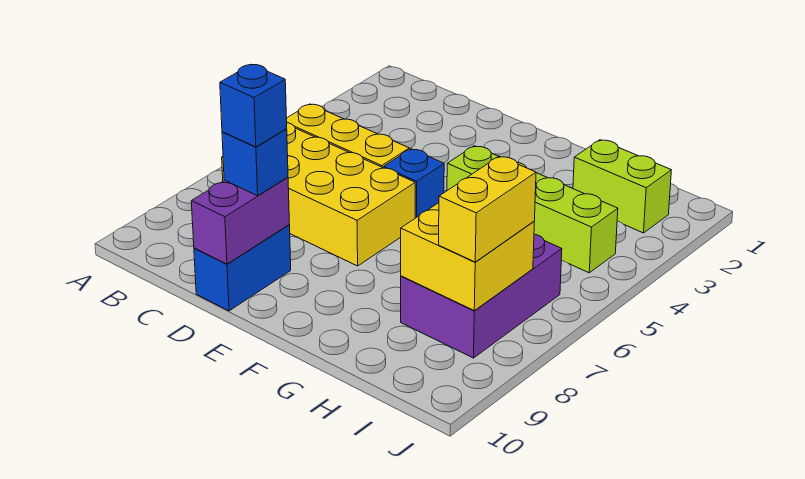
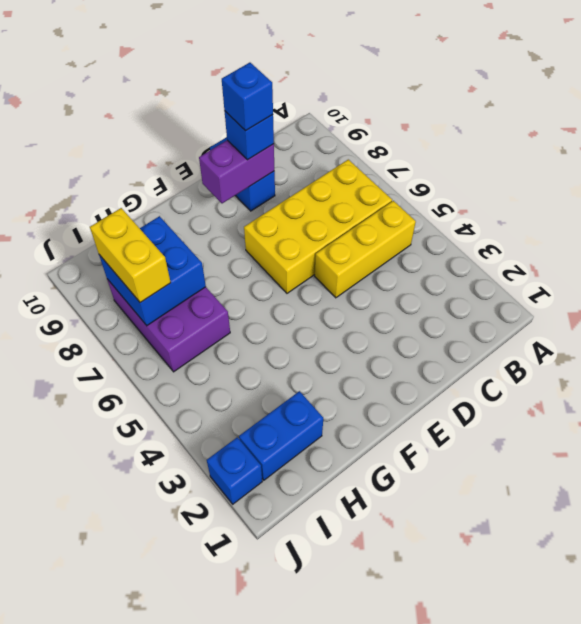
purple 1x2 brick [191,177,289,264] -> purple 1x2 brick turned to [199,140,274,203]
blue 1x1 brick [383,149,444,218] -> blue 1x1 brick moved to [207,437,262,504]
lime 1x4 brick [447,146,618,273] -> none
lime 1x2 brick [573,140,671,233] -> blue 1x2 brick [239,391,323,480]
yellow 2x2 brick [401,203,534,311] -> blue 2x2 brick [99,216,206,326]

